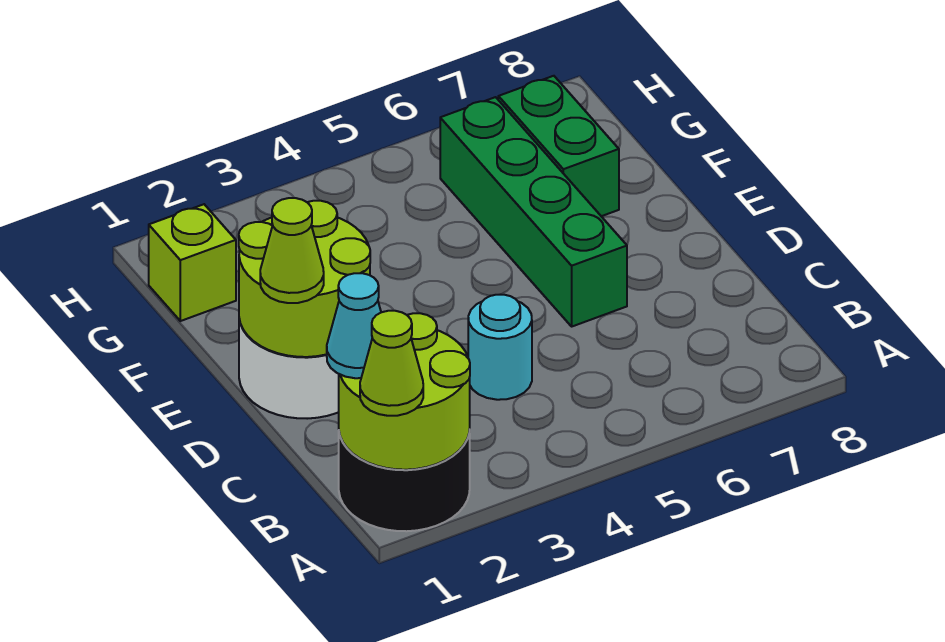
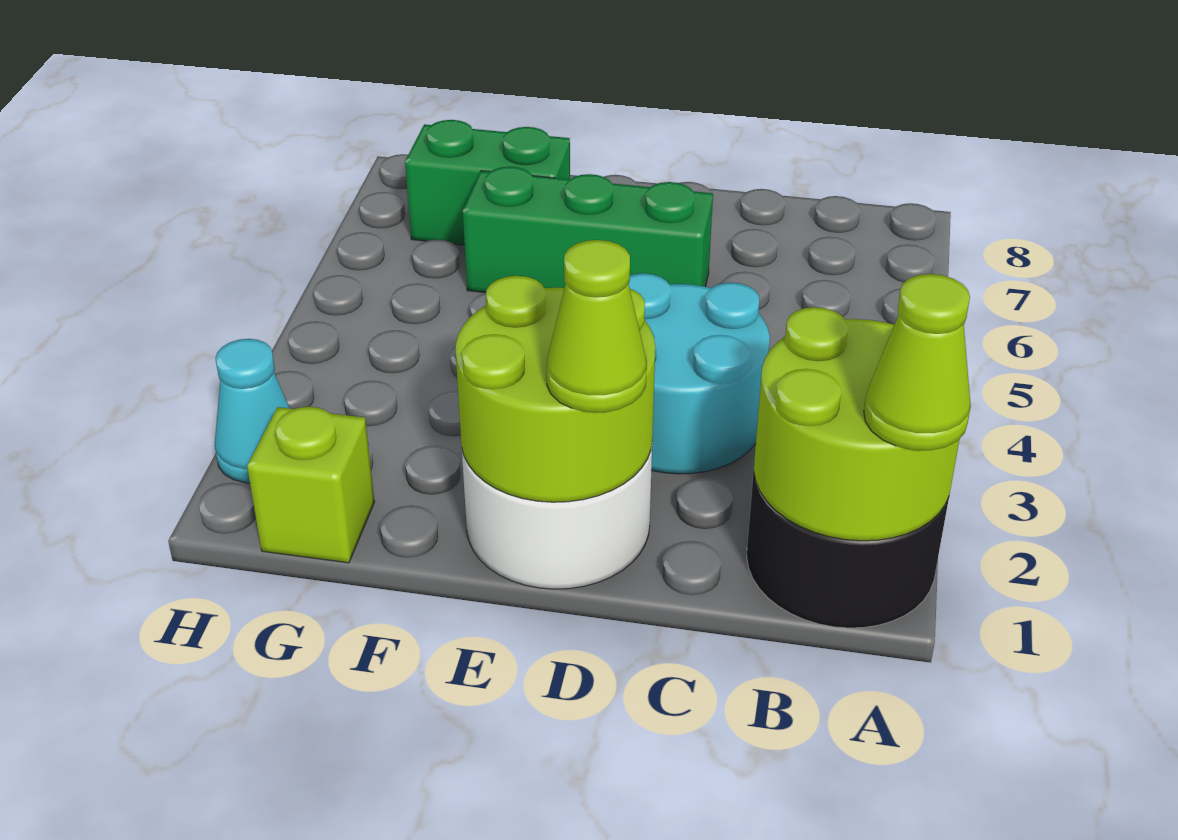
cyan 1x1 cone [327,273,381,378] -> cyan 1x1 cone moved to [215,339,289,483]
cyan 1x1 round brick [468,295,532,400] -> cyan 2x2 round brick [629,273,770,474]
green 1x4 brick [440,97,627,326] -> green 1x3 brick [463,167,713,293]

